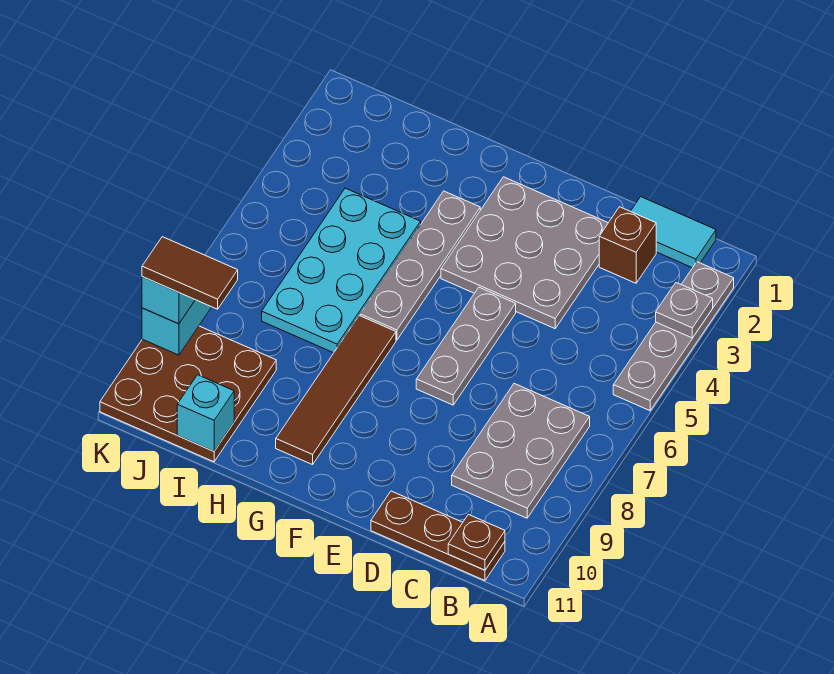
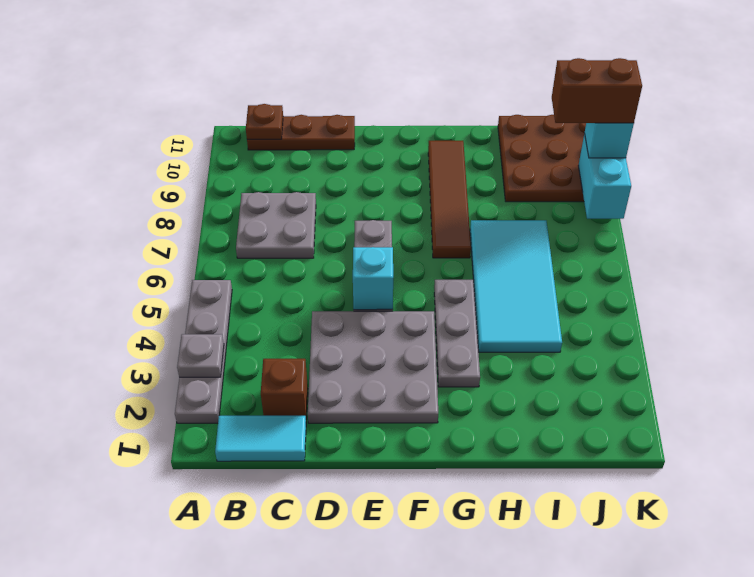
grey 2x3 plate [452,384,590,518] -> grey 2x2 plate [236,192,316,258]
grey 1x4 plate [360,191,480,340] -> grey 1x3 plate [434,280,480,387]
cyan 2x4 plate [262,188,421,353] -> cyan 2x4 tile [470,220,562,352]
cyan 1x1 brick [177,375,234,451] -> cyan 1x1 brick moved to [353,247,393,310]
brown 1x2 tile [142,237,238,309] -> brown 1x2 brick [552,58,642,123]

